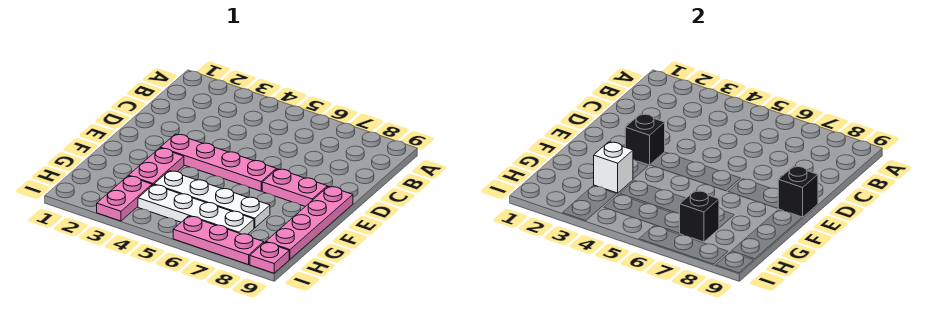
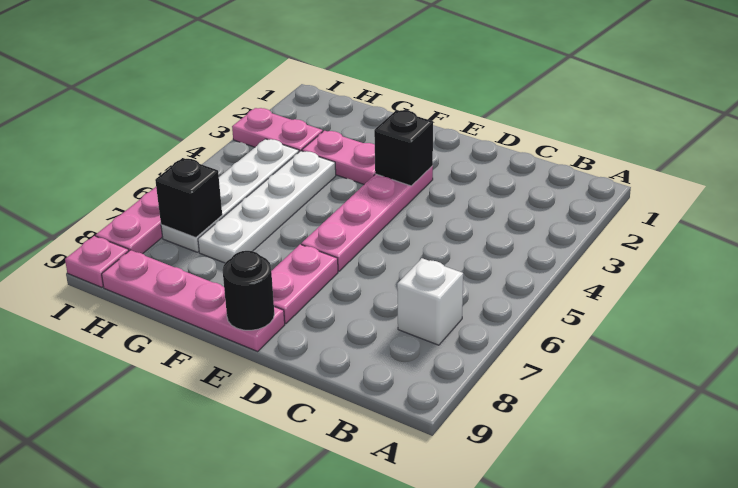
black 1x1 brick [778,166,818,217] -> black 1x1 round brick [223,251,274,330]
white 1x1 brick [594,142,633,193] -> white 1x1 brick moved to [397,258,463,345]

